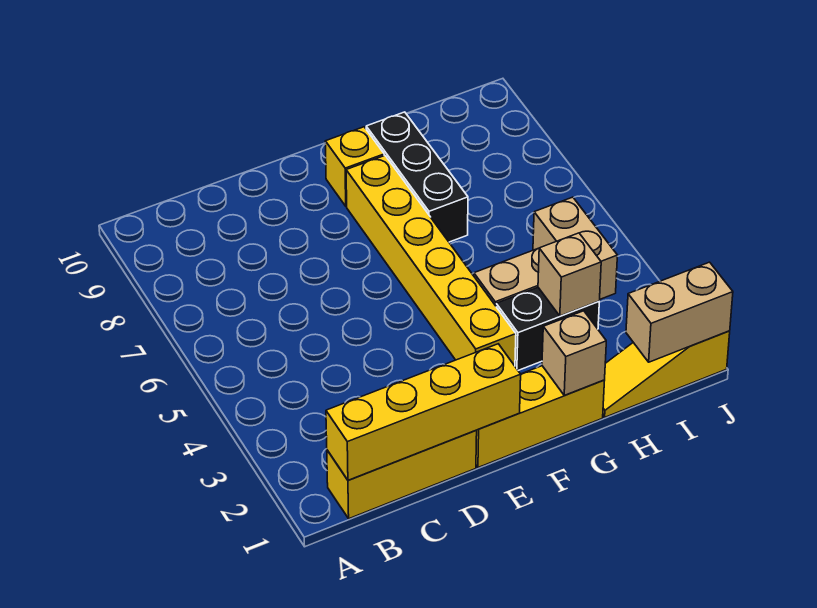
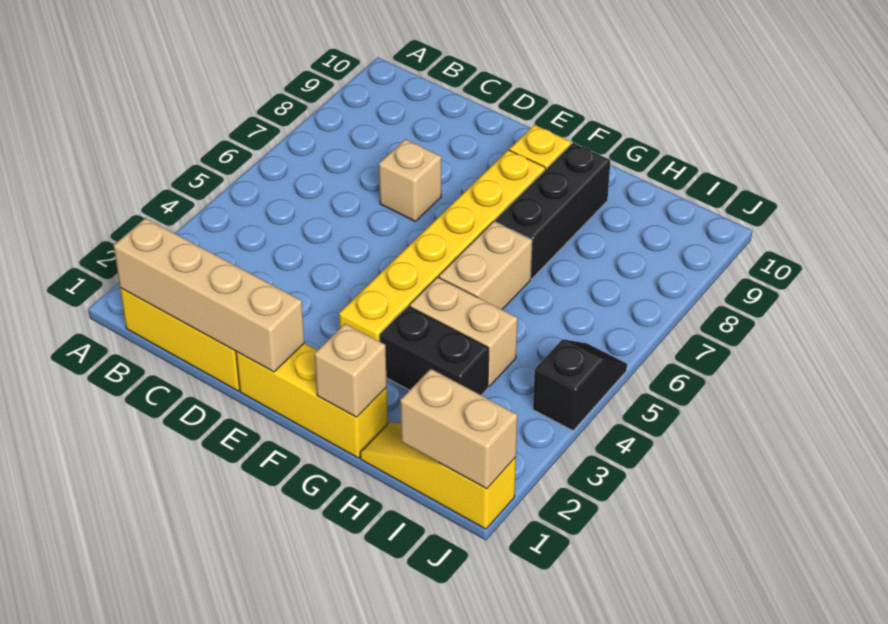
yellow 1x4 brick [326,344,521,480] -> tan 1x4 brick [114,218,305,372]
tan 1x1 brick [538,233,601,316] -> tan 1x1 brick moved to [379,139,441,222]
tan 1x2 brick [533,197,618,299] -> tan 1x2 brick moved to [439,221,532,309]
none -> black 1x2 slope [533,339,627,431]

